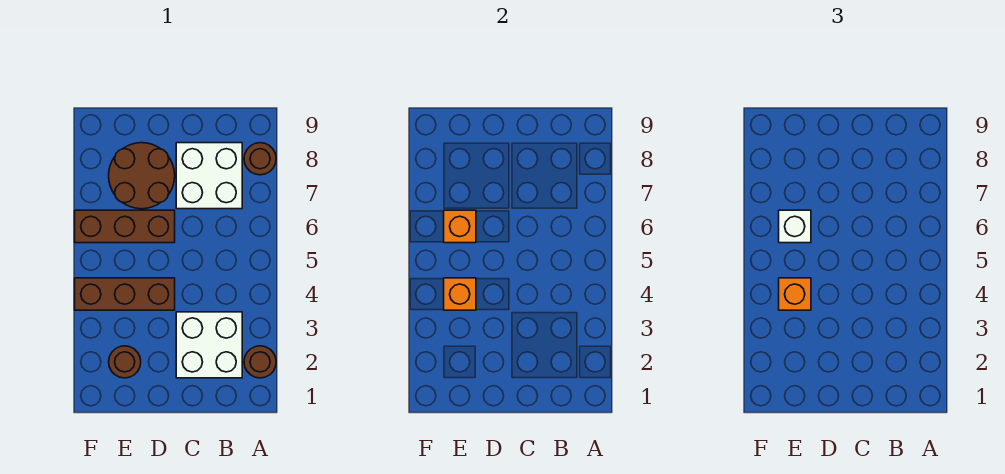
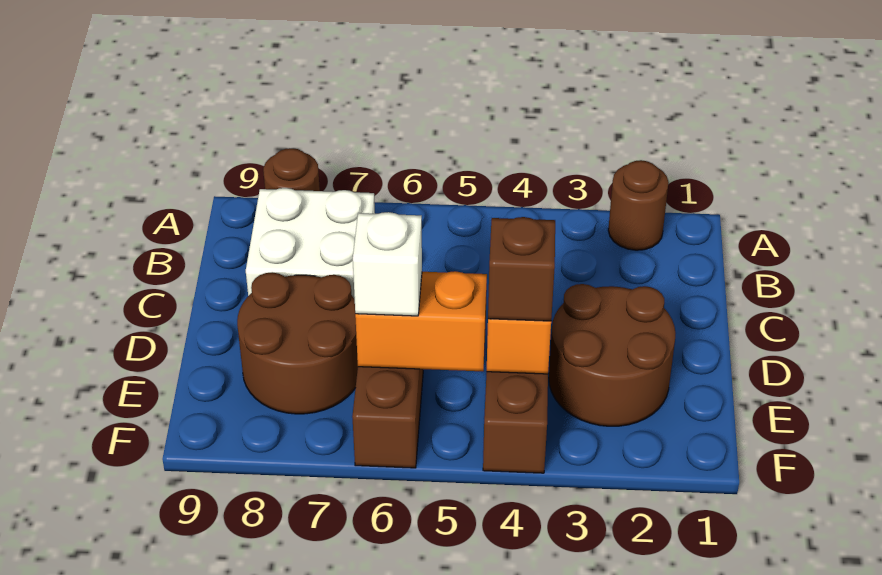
white 2x2 brick [176,312,242,378] -> none
brown 1x1 round brick [109,346,141,378] -> brown 2x2 round brick [549,284,676,426]
orange 1x1 brick [779,278,811,310] -> brown 1x1 brick [488,217,555,321]
orange 1x1 brick [444,210,476,243] -> orange 1x2 brick [355,271,487,371]

